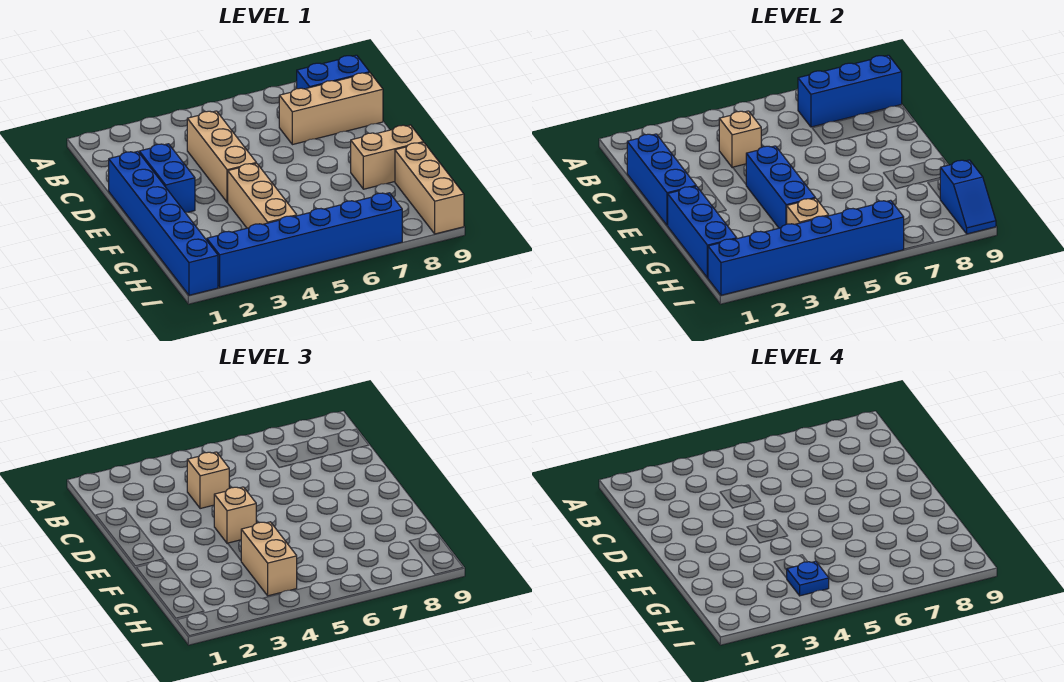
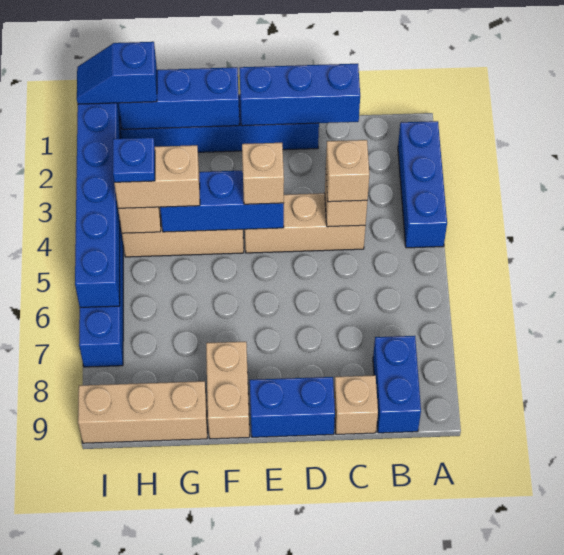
blue 1x3 brick [798,55,902,127] -> blue 1x3 brick moved to [398,121,447,248]
tan 1x3 brick [279,73,383,145] -> tan 1x1 brick [334,375,378,434]
blue 1x2 brick [139,144,195,212] -> blue 1x2 brick moved to [250,377,335,437]
blue 1x2 slope [940,160,996,234] -> blue 1x2 slope moved to [77,42,157,104]

